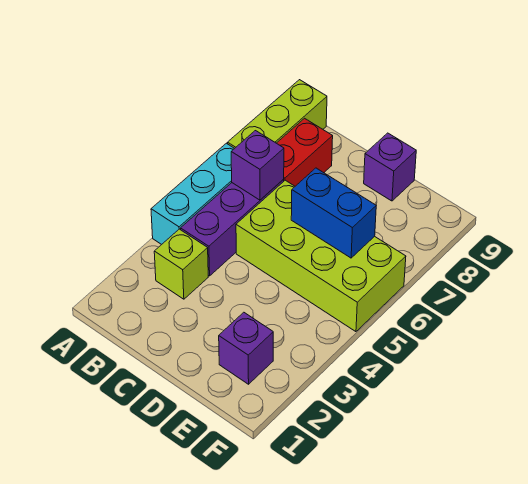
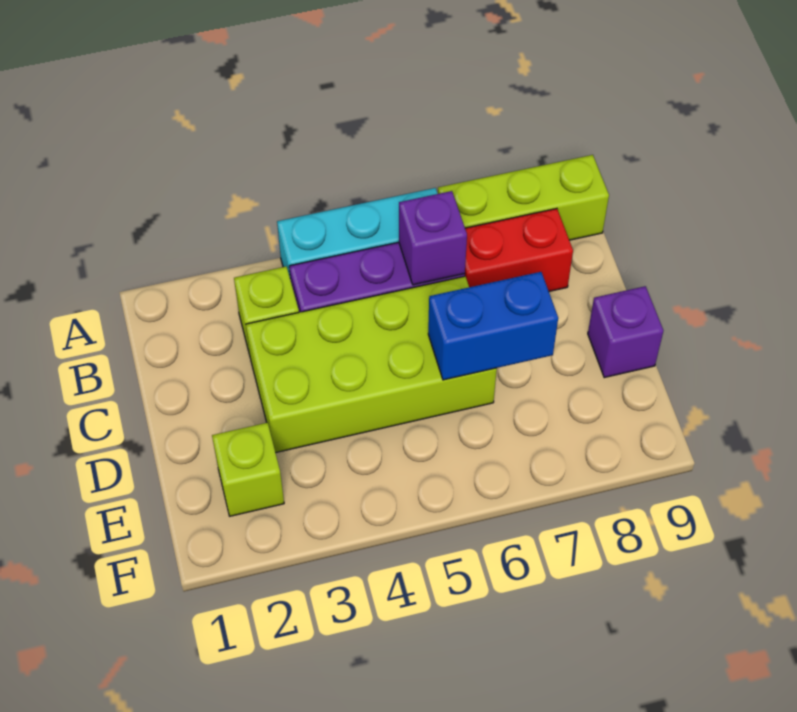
lime 2x4 brick [236,180,406,332] -> lime 2x4 brick turned to [246,276,497,453]
blue 1x2 brick [291,168,376,258] -> blue 1x2 brick turned to [428,272,558,380]
purple 1x1 brick [219,312,273,384] -> lime 1x1 brick [212,423,284,516]

